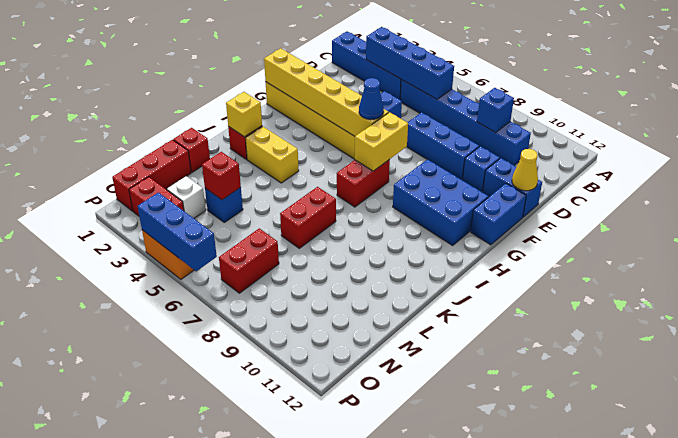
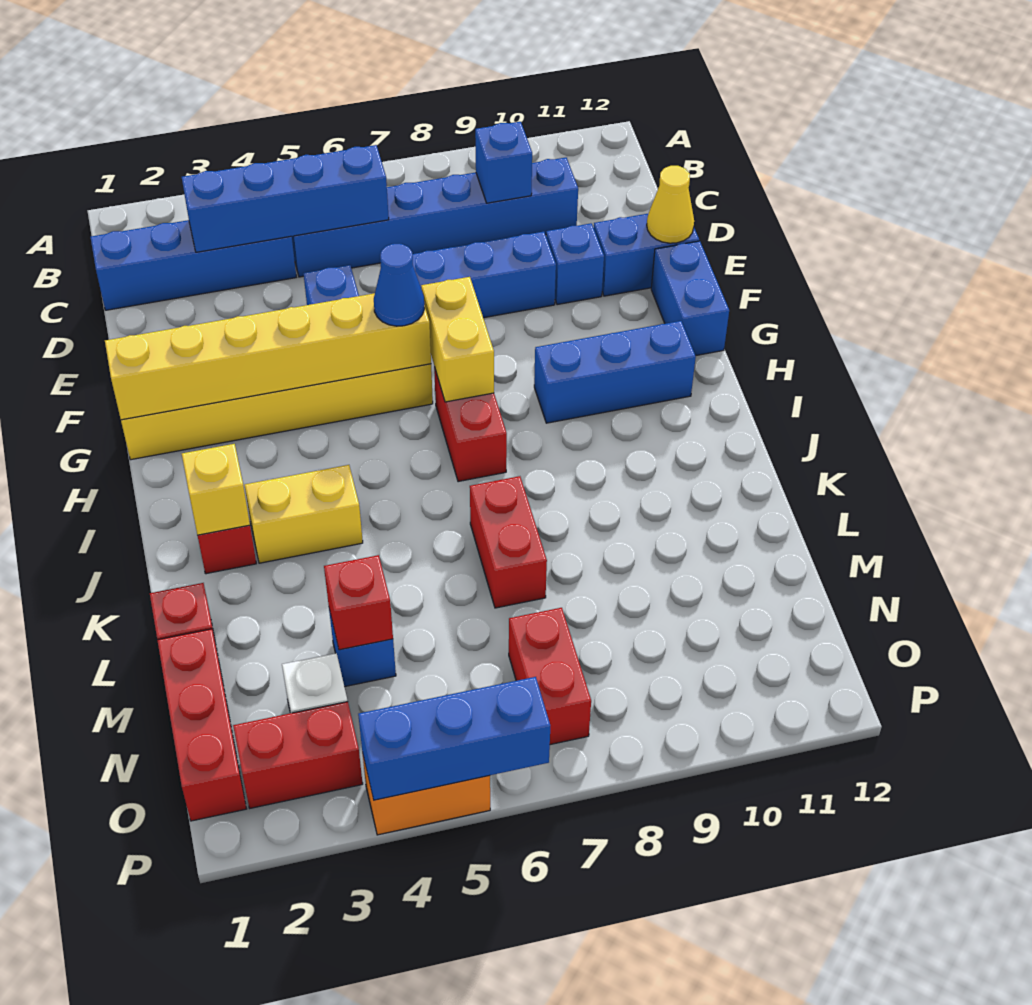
blue 2x3 brick [393,159,488,245] -> blue 1x3 brick [534,321,696,423]

